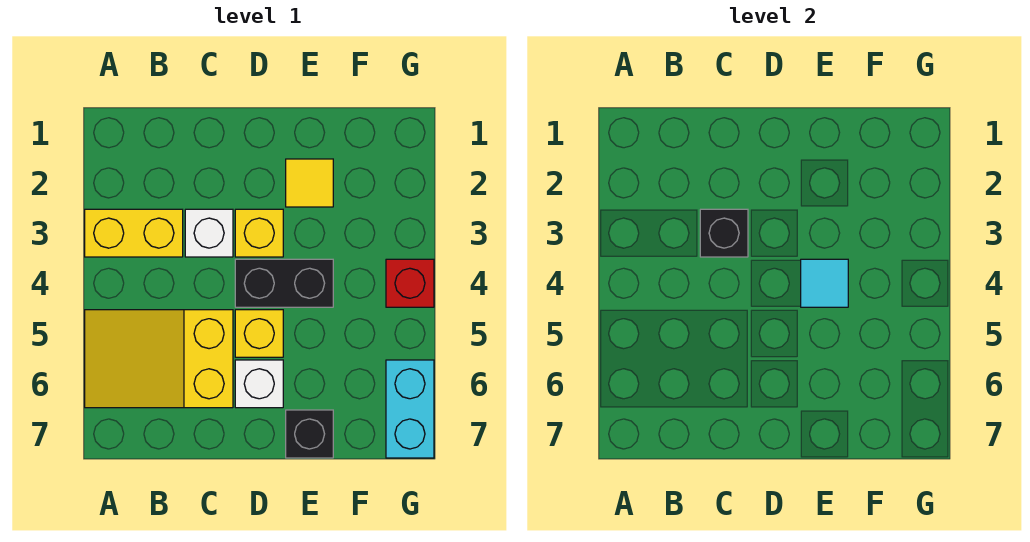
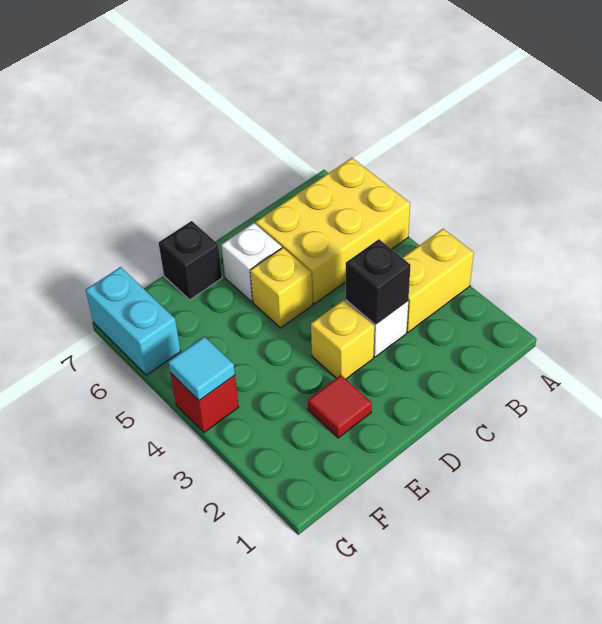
yellow 2x3 slope [85,310,233,408] -> yellow 2x3 brick [256,158,410,304]
black 1x2 brick [235,259,333,307] -> none
yellow 1x1 tile [286,159,333,207] -> red 1x1 tile [308,375,372,438]
cyan 1x1 tile [801,259,848,307] -> cyan 1x1 tile moved to [168,337,235,400]

